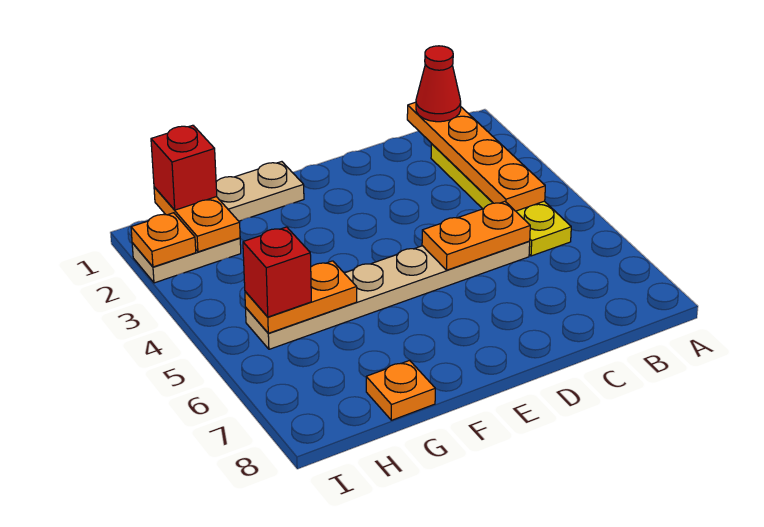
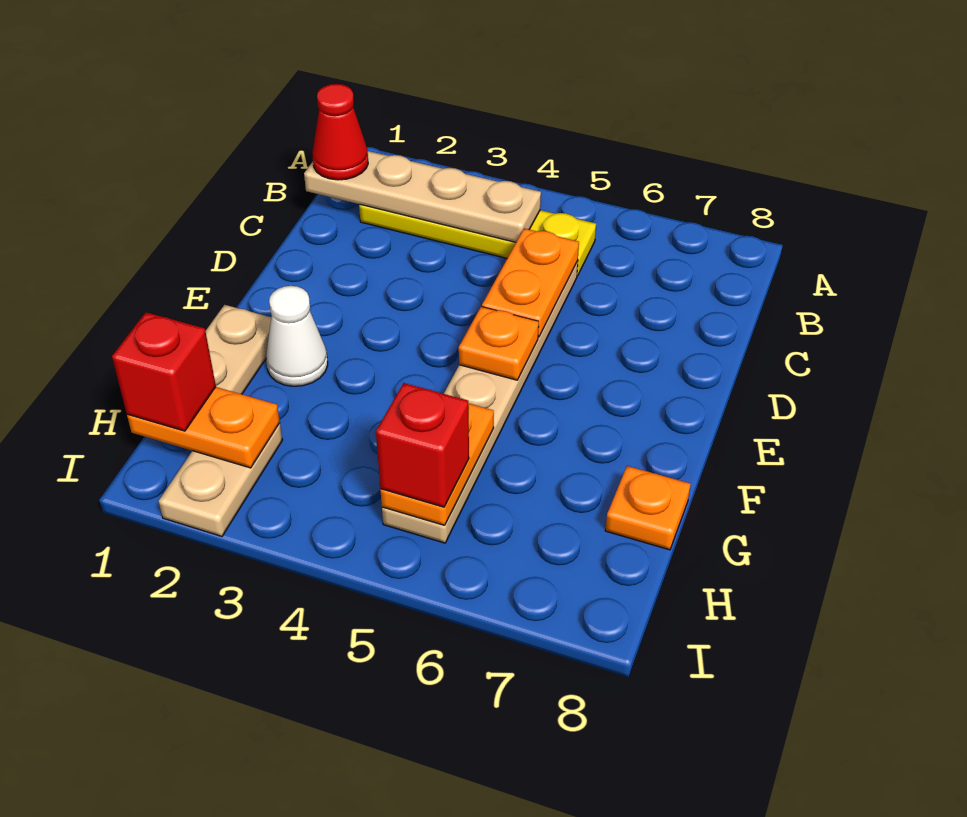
orange 1x4 plate [407,102,545,211] -> tan 1x4 plate [304,151,541,242]
none -> white 1x1 cone [266,286,328,386]
orange 1x1 plate [131,213,196,267] -> orange 1x1 plate moved to [459,307,539,380]

